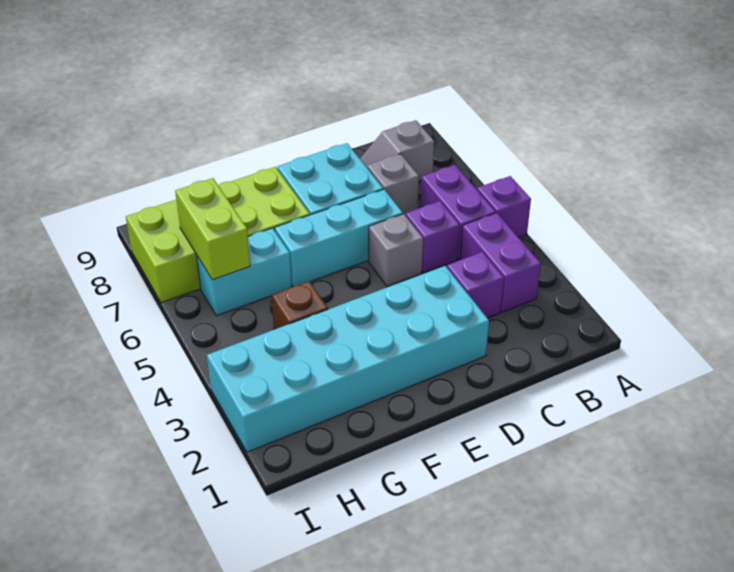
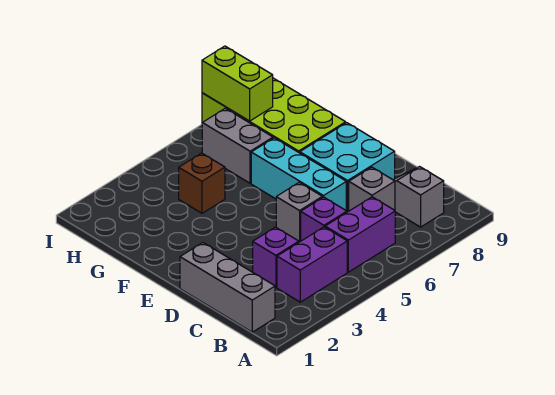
purple 1x1 brick [477,176,531,237] -> none
none -> grey 1x3 brick [180,243,275,332]
cyan 2x6 brick [207,266,489,452] -> none
cyan 1x2 brick [197,228,292,316] -> grey 1x2 brick [202,108,273,183]
lime 1x2 brick [175,178,250,280] -> lime 1x2 brick turned to [202,46,273,121]

